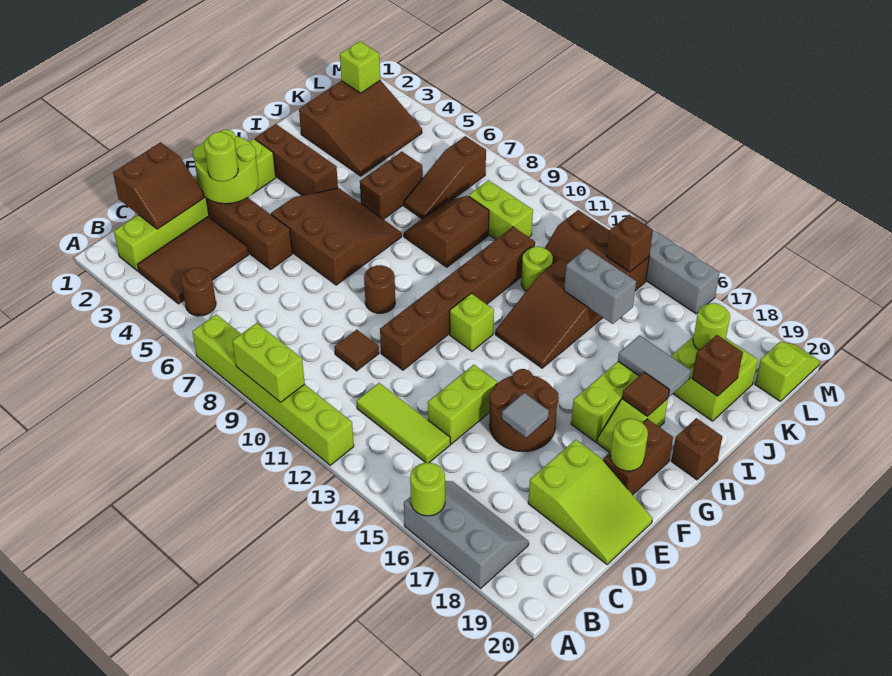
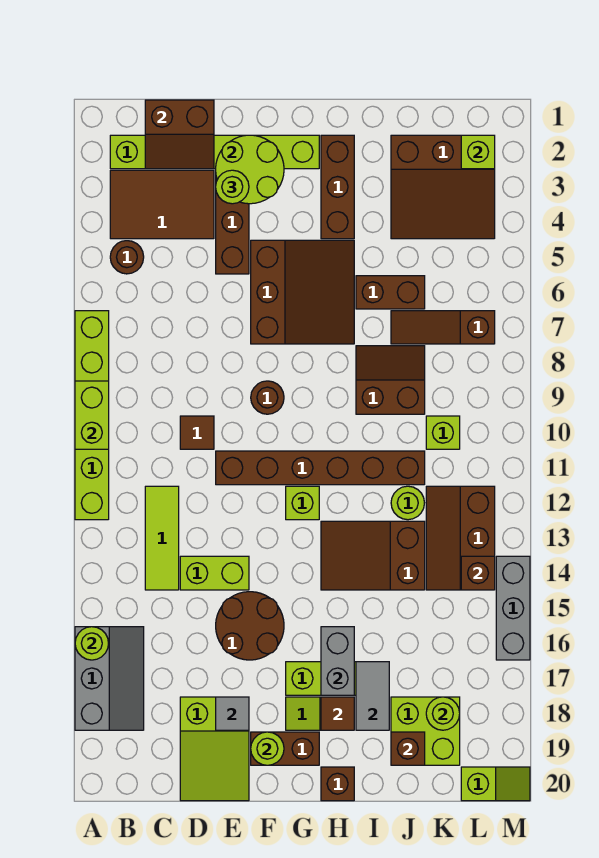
grey 1x1 tile [502,393,549,438] -> grey 1x1 tile moved to [216,697,249,730]
grey 1x2 brick [564,248,636,324] -> grey 1x2 brick moved to [321,627,354,695]
lime 1x2 brick [469,180,533,239] -> lime 1x1 brick [426,416,460,449]

